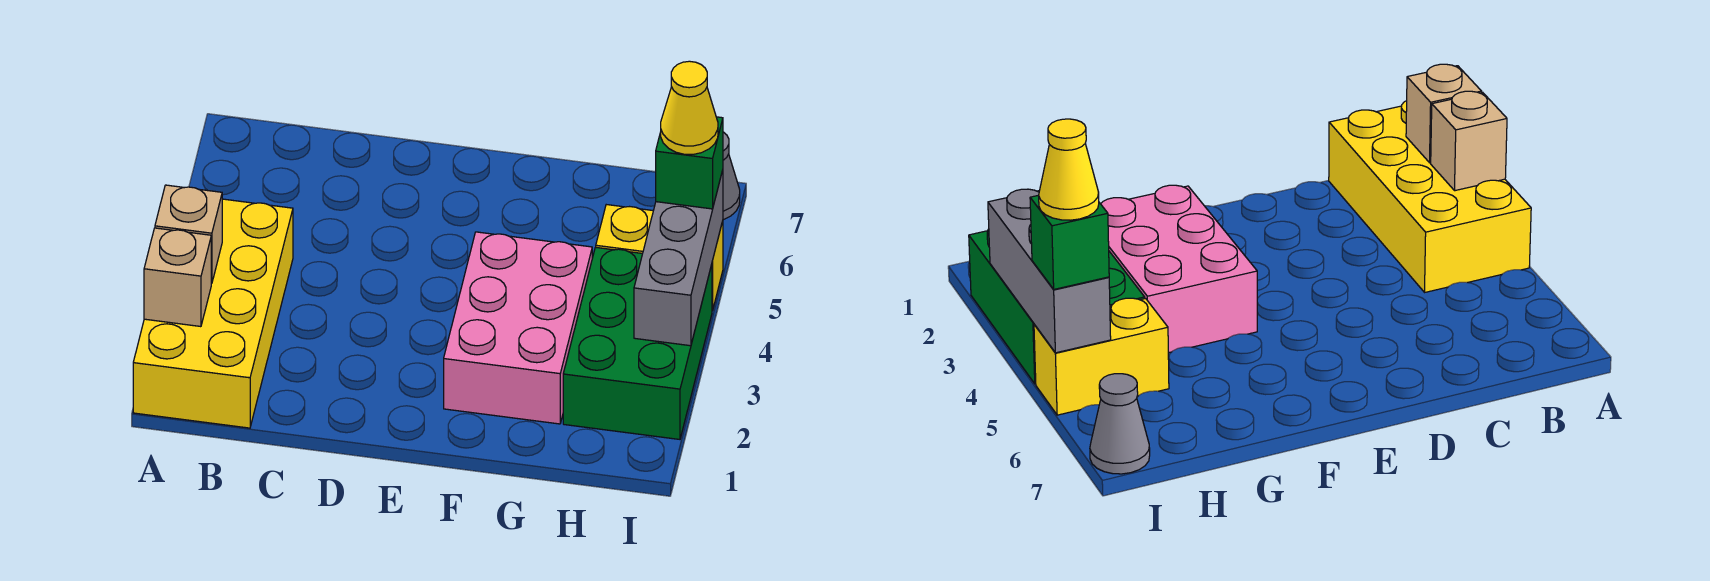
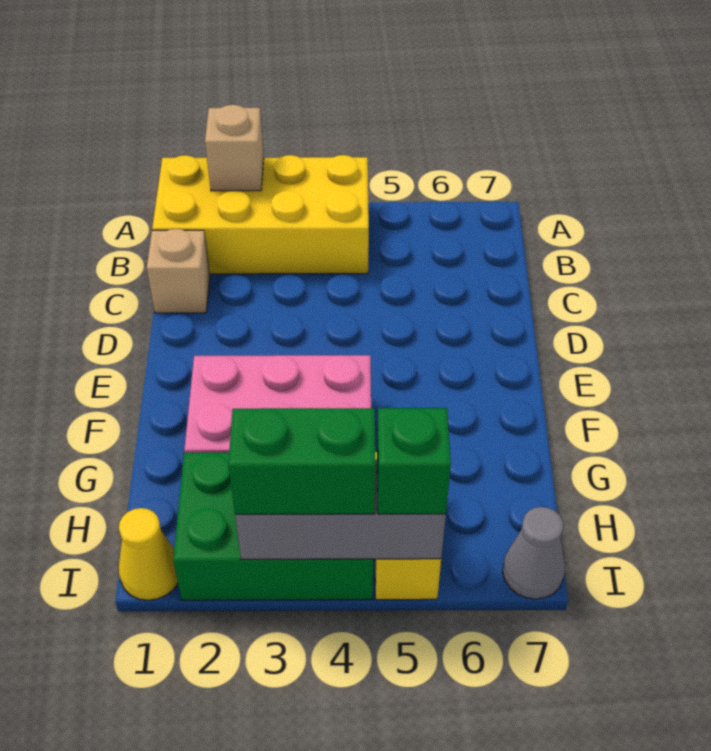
tan 1x1 brick [155,185,222,284] -> tan 1x1 brick moved to [147,229,210,313]
none -> green 1x2 brick [228,408,375,514]
yellow 1x1 cone [661,61,718,154] -> yellow 1x1 cone moved to [119,508,178,600]

